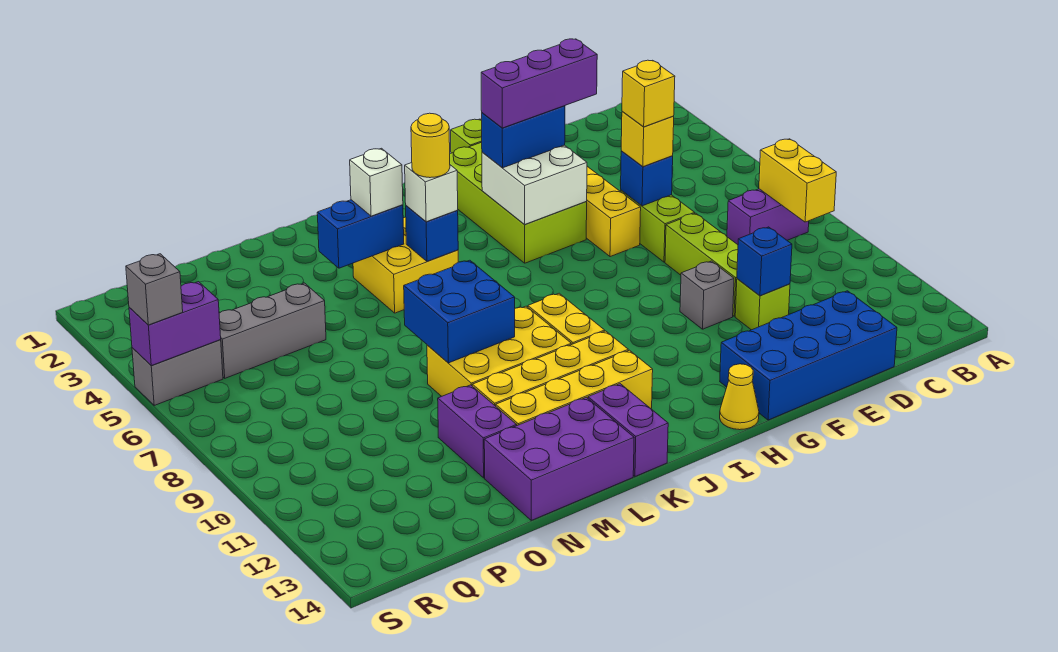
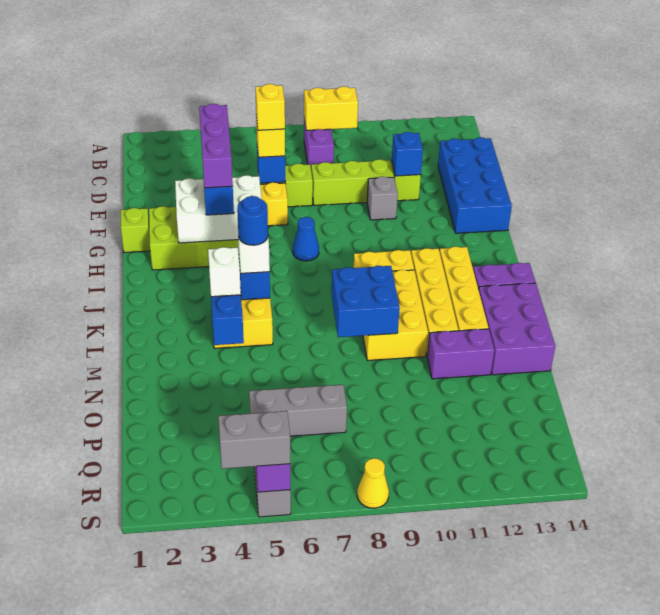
white 2x2 brick [482,145,587,225] -> white 2x3 brick [175,175,262,243]
none -> blue 1x1 cone [293,217,319,261]
yellow 1x1 cone [720,364,759,430] -> yellow 1x1 cone moved to [357,458,389,508]
yellow 1x1 round brick [411,113,450,178] -> blue 1x1 round brick [237,196,268,245]
grey 1x3 brick [219,283,326,378] -> grey 1x3 brick turned to [249,385,347,436]
grey 1x1 brick [126,254,183,325] -> grey 1x2 brick [218,411,290,469]

